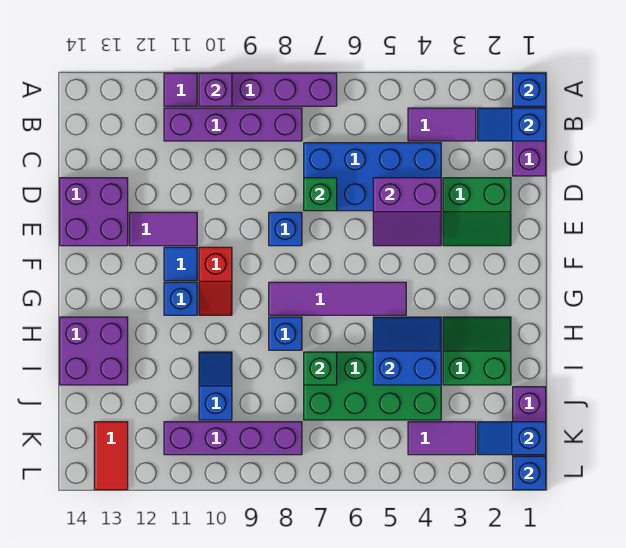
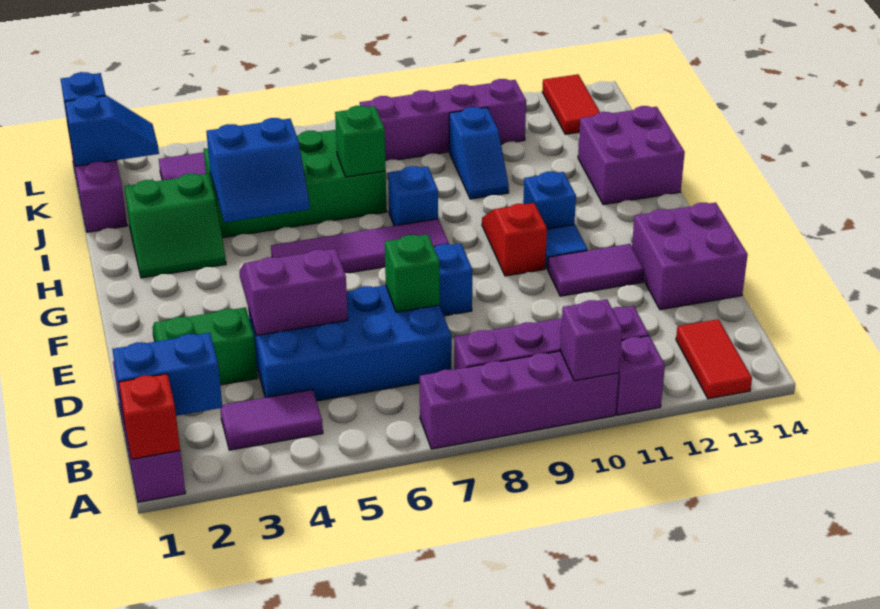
blue 1x1 brick [513,73,546,106] -> red 1x1 brick [119,374,180,459]
purple 1x1 tile [164,73,197,106] -> purple 1x1 brick [616,336,665,415]
none -> red 1x2 tile [676,319,752,399]
blue 1x2 slope [478,108,546,141] -> blue 1x2 brick [112,333,222,417]

